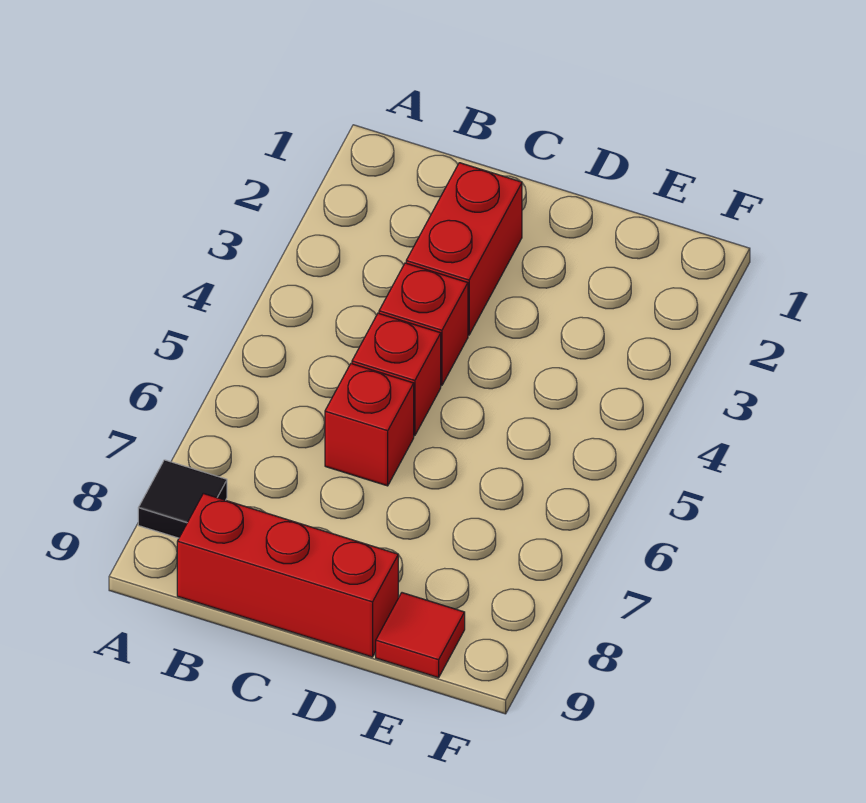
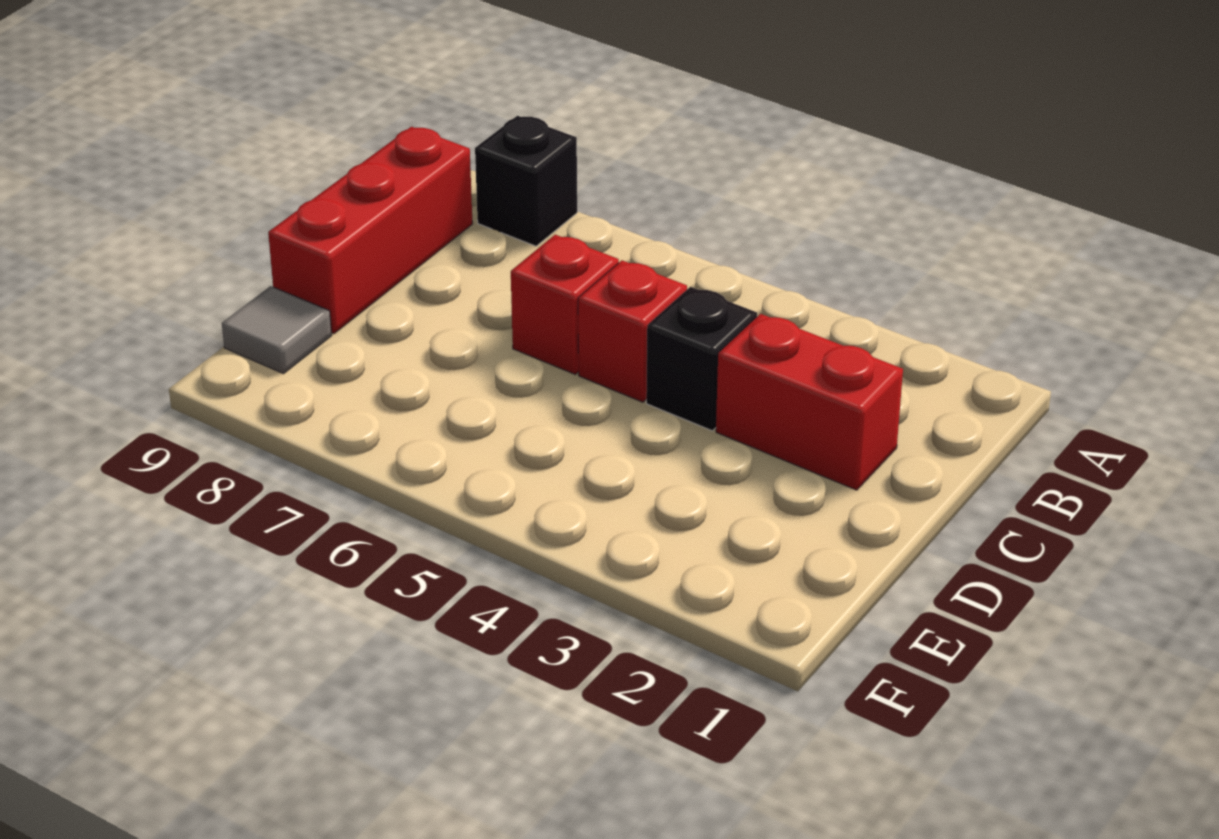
black 1x1 tile [138,460,227,538] -> black 1x1 brick [475,116,577,246]
red 1x1 brick [379,263,468,385] -> black 1x1 brick [646,287,757,431]
red 1x1 tile [376,593,465,678] -> grey 1x1 tile [222,286,332,374]

